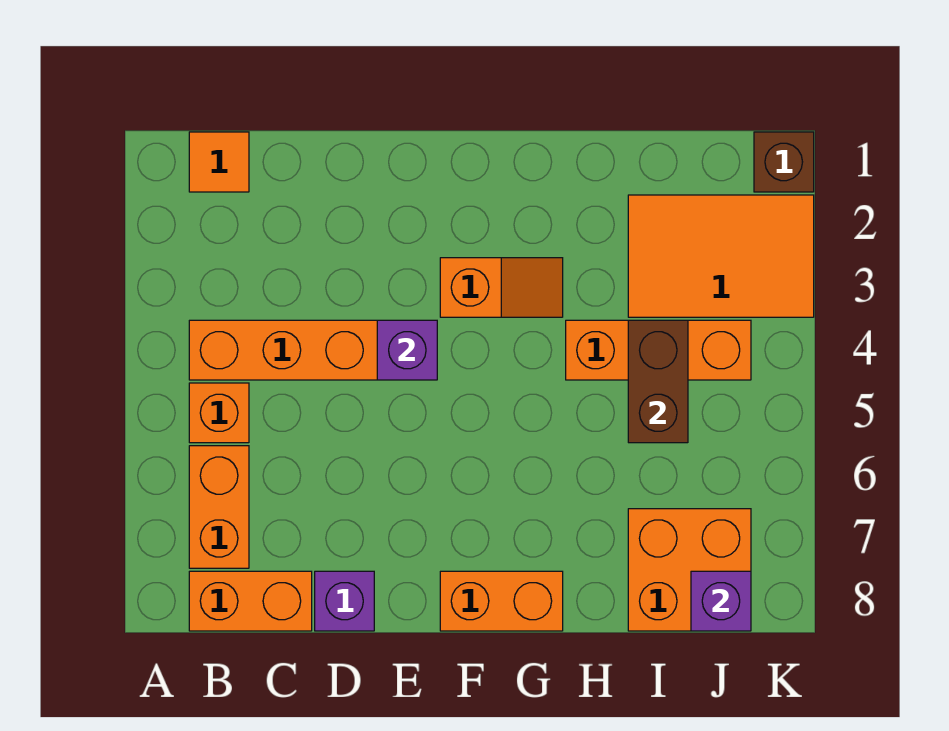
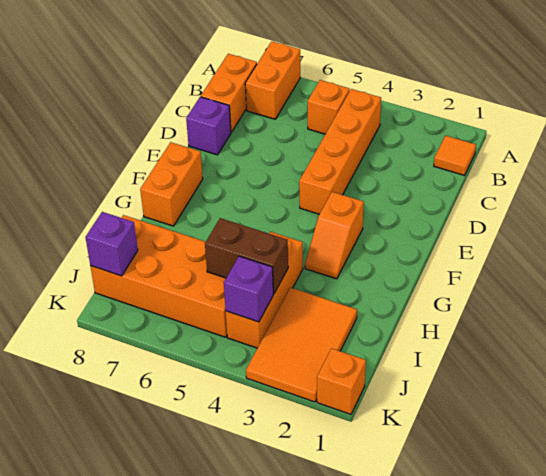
orange 1x2 brick [189,446,249,568] -> orange 1x2 brick turned to [245,41,300,119]
purple 1x1 brick [377,320,437,380] -> purple 1x1 brick moved to [224,256,273,322]
orange 2x2 brick [628,509,751,631] -> orange 2x4 brick [90,215,227,337]
brown 1x1 brick [754,132,814,192] -> orange 1x1 brick [317,348,366,414]

